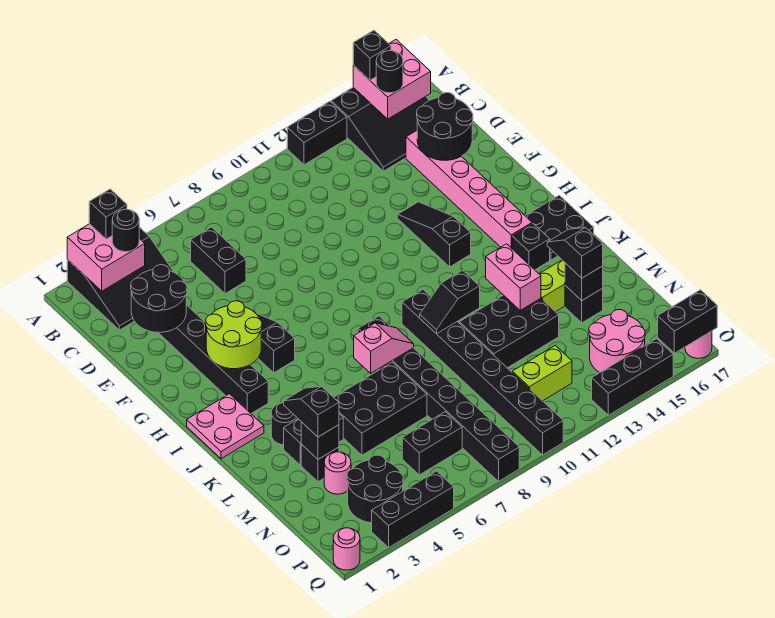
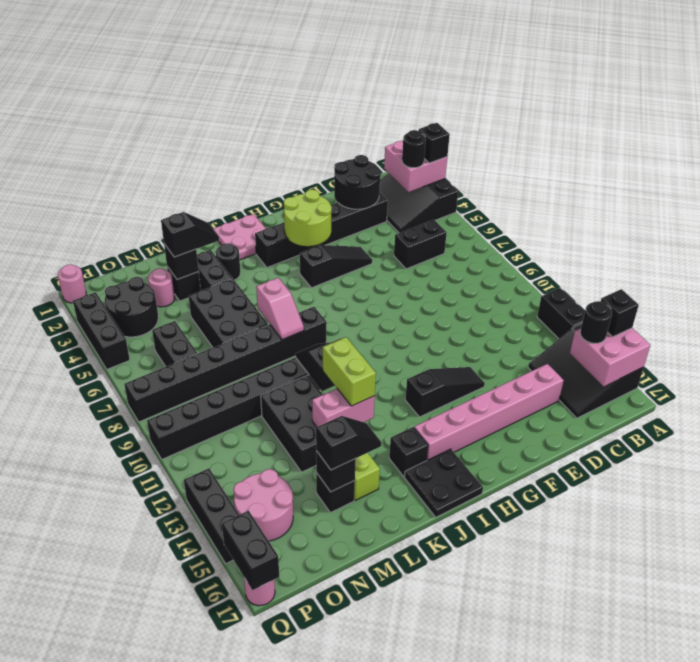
black 2x2 round brick [417,93,473,160] -> none
lime 1x2 brick [512,345,572,401] -> lime 1x2 brick moved to [323,337,376,406]

